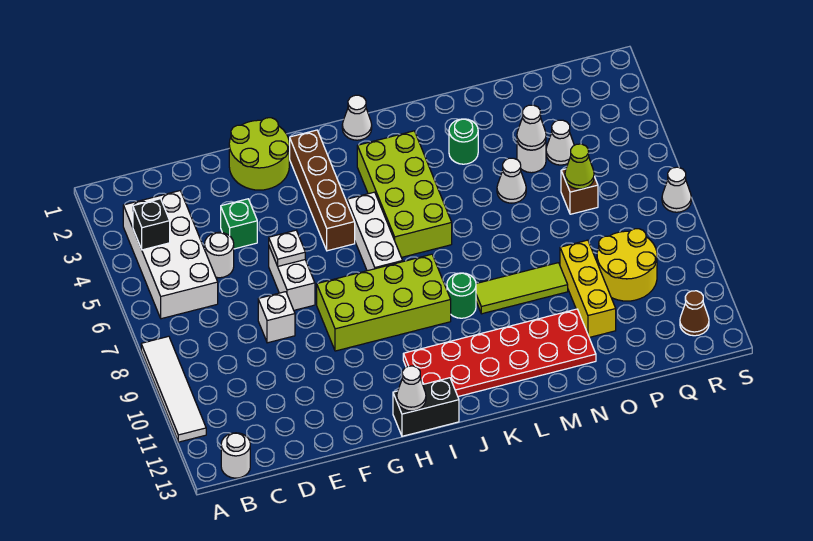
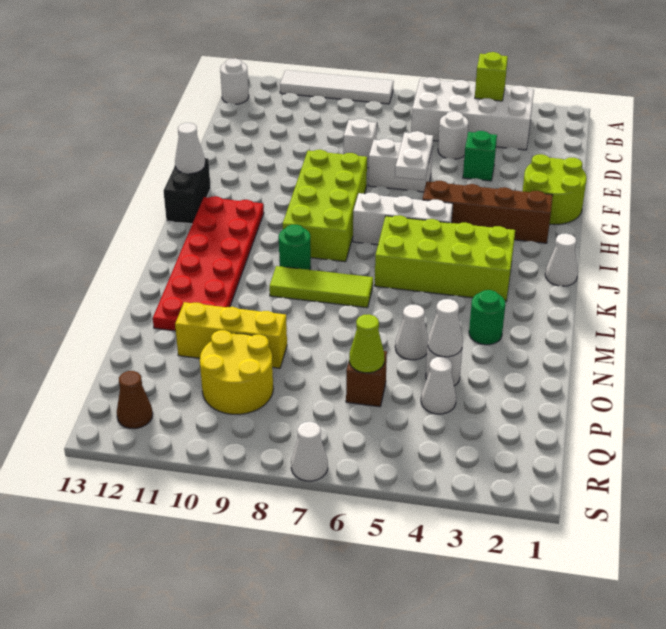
black 1x1 brick [133,199,170,250] -> lime 1x1 brick [475,52,508,101]
white 1x1 plate [269,230,305,266] -> white 1x2 plate [395,131,433,180]
lime 1x3 tile [476,263,568,314] -> lime 1x3 tile turned to [269,266,373,308]

